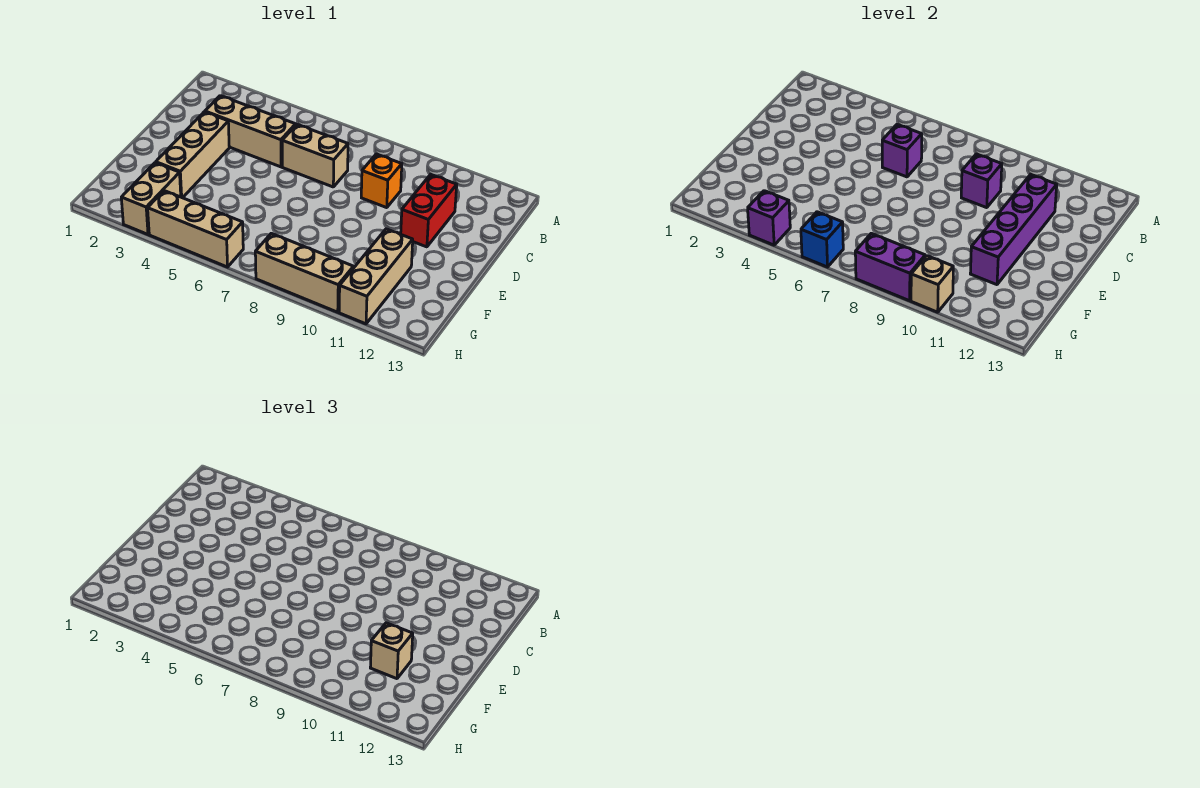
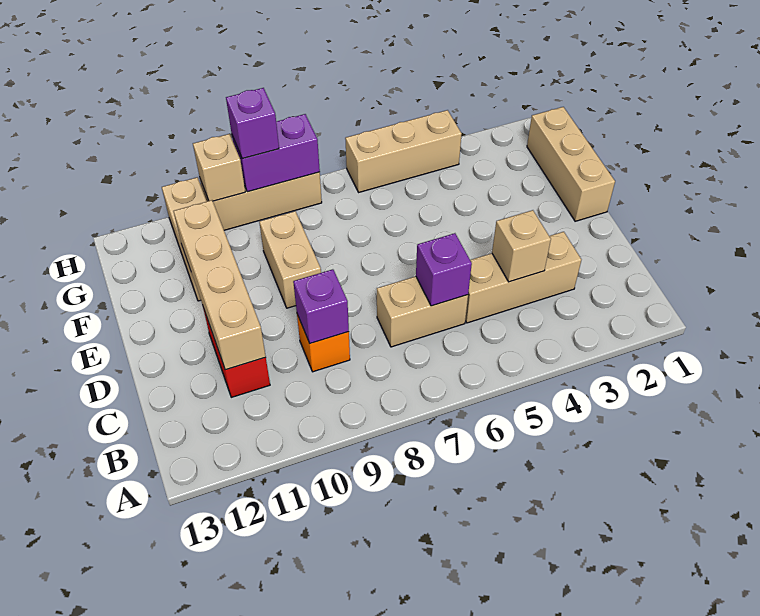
purple 1x4 brick [970,174,1057,285] -> tan 1x4 brick [173,200,266,370]
tan 1x3 brick [156,112,229,198] -> tan 1x3 brick moved to [527,107,615,221]
tan 1x1 brick [370,623,413,679] -> tan 1x1 brick moved to [492,210,551,282]
tan 1x2 brick [121,163,181,234] -> tan 1x2 brick moved to [259,211,321,308]
purple 1x1 brick [748,191,790,245] -> purple 1x1 brick moved to [226,88,279,159]
blue 1x1 brick [801,212,843,267] -> none

